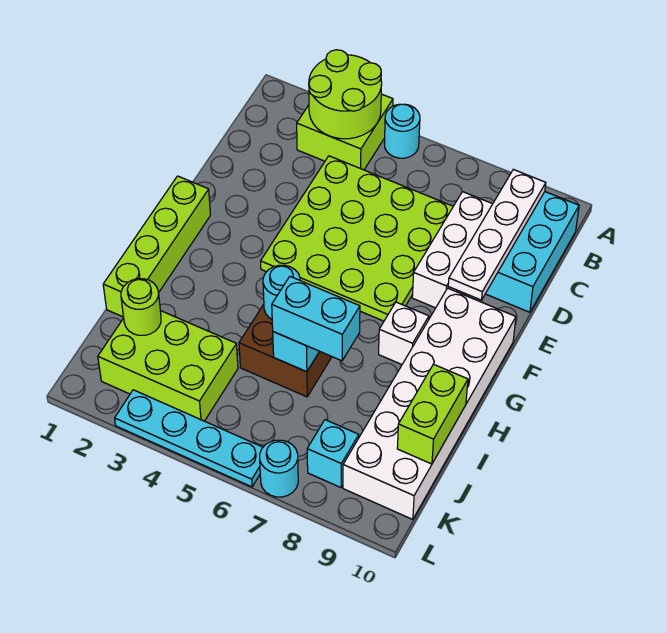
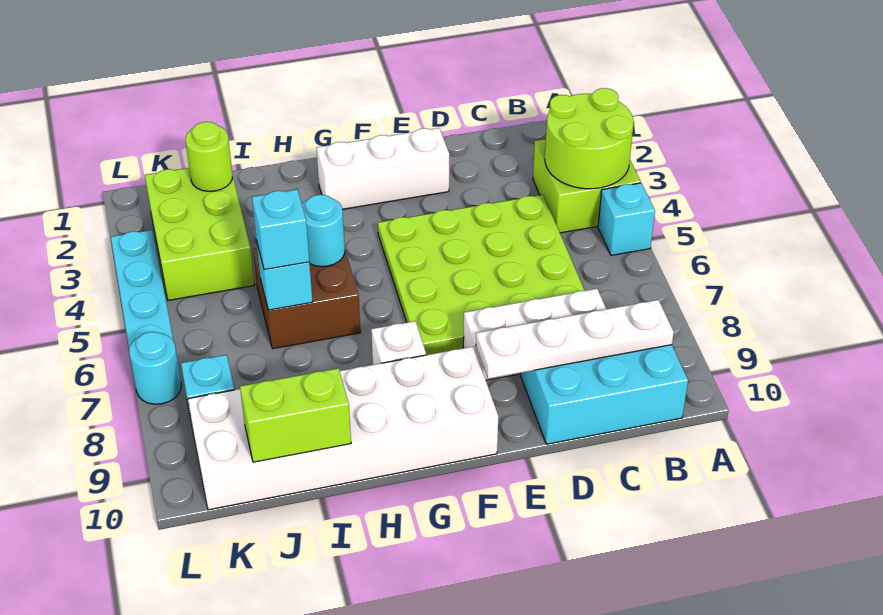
cyan 1x1 round brick [384,104,420,158] -> cyan 1x1 brick [598,183,655,255]
none -> white 1x3 brick [317,128,449,209]
lime 1x4 brick [103,176,210,317] -> none
cyan 1x2 brick [272,277,360,361] -> cyan 1x1 brick [252,189,309,270]

